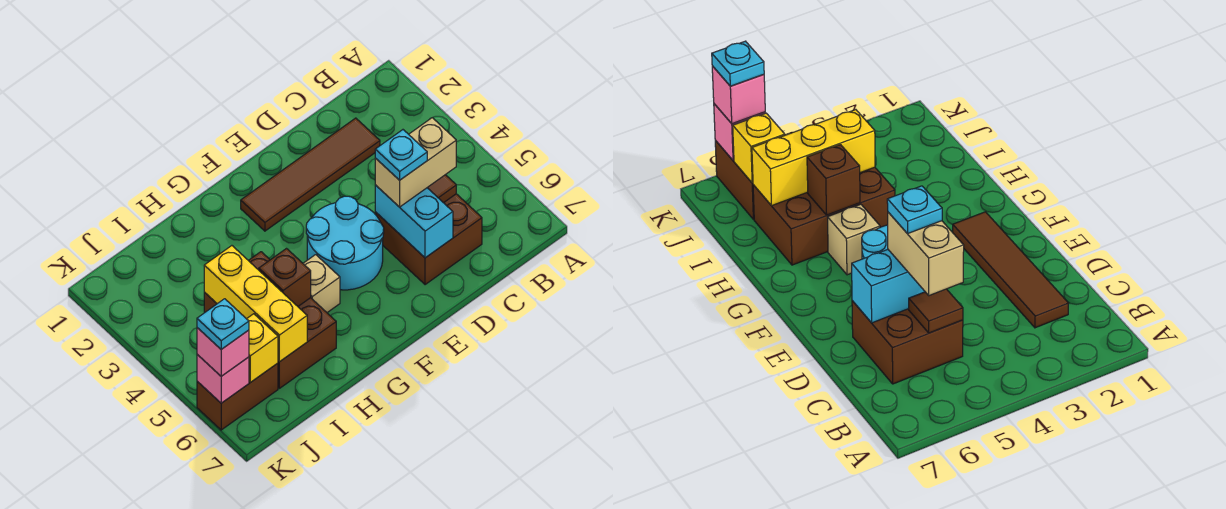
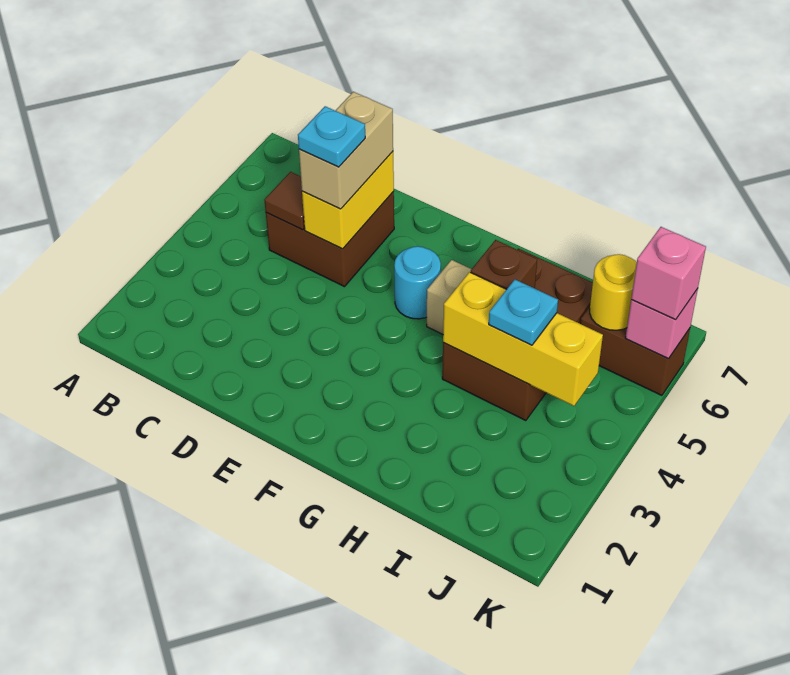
brown 1x4 tile [241,118,380,231] -> none
tan 1x2 brick [375,118,456,207] -> tan 1x2 brick turned to [299,92,393,209]
cyan 1x2 brick [375,185,453,258] -> yellow 1x2 brick [302,152,394,249]
cyan 2x2 round brick [306,196,384,290] -> cyan 1x1 round brick [394,246,441,319]
yellow 1x3 brick [204,246,307,362] -> yellow 1x3 brick turned to [443,272,603,406]
yellow 1x1 brick [247,314,278,382] -> yellow 1x1 round brick [590,254,637,330]
cyan 1x1 plate [197,299,249,349] -> cyan 1x1 plate moved to [489,280,558,345]

